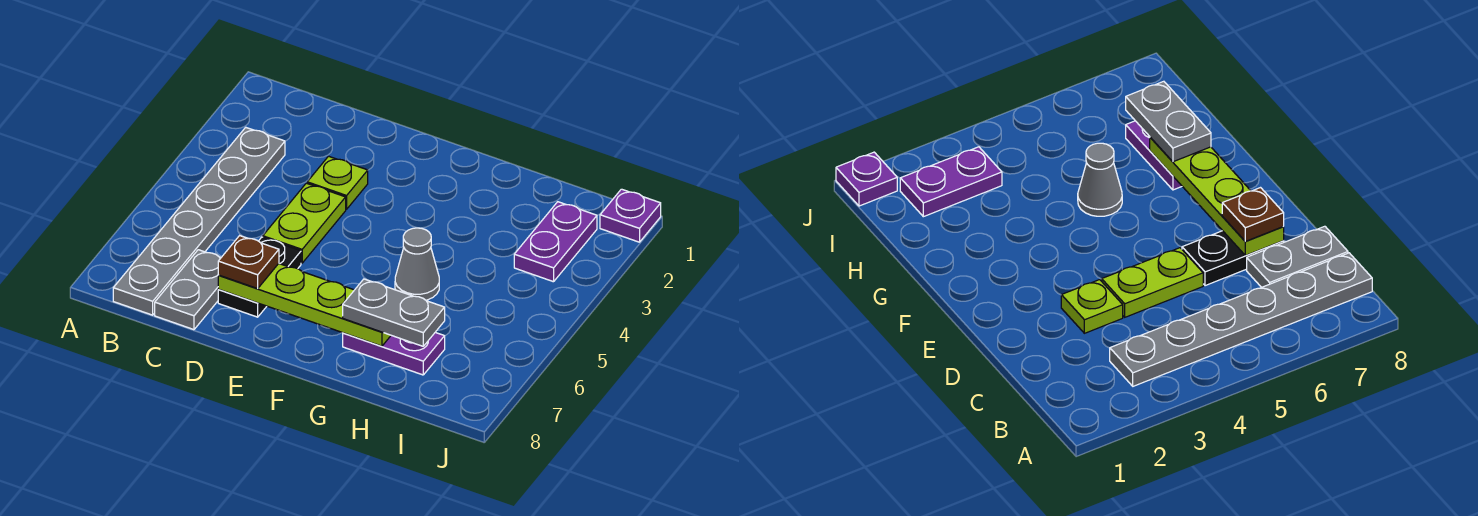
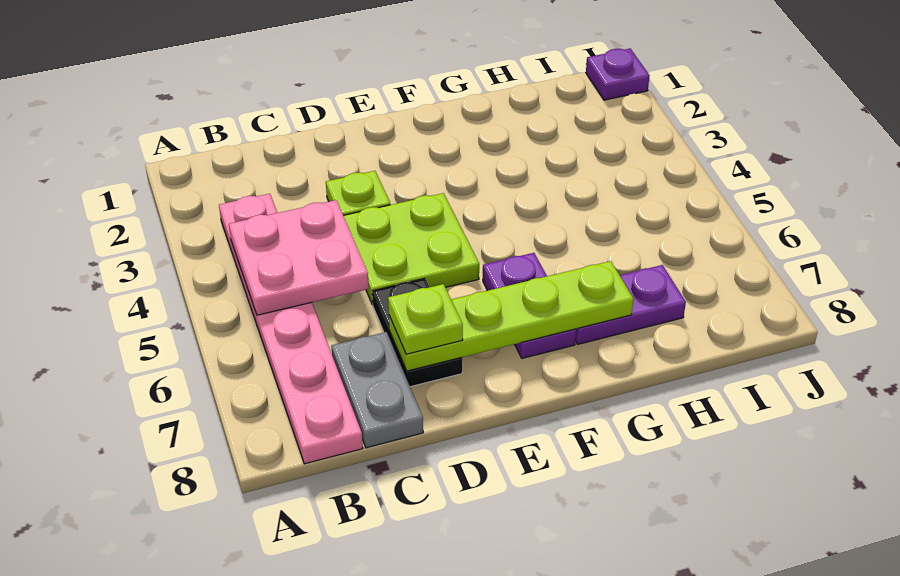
grey 1x6 plate [113,127,285,315] -> pink 1x6 plate [219,194,363,464]
none -> pink 2x2 plate [229,200,369,315]
lime 1x2 plate [263,183,346,263] -> lime 2x2 plate [343,193,479,305]
brown 1x1 plate [218,236,279,289] -> lime 1x1 plate [388,284,463,354]
grey 1x1 cone [395,228,439,300] -> none
grey 1x2 plate [343,279,445,346] -> none
purple 1x2 plate [514,202,597,282] -> purple 1x2 plate moved to [483,253,576,358]

